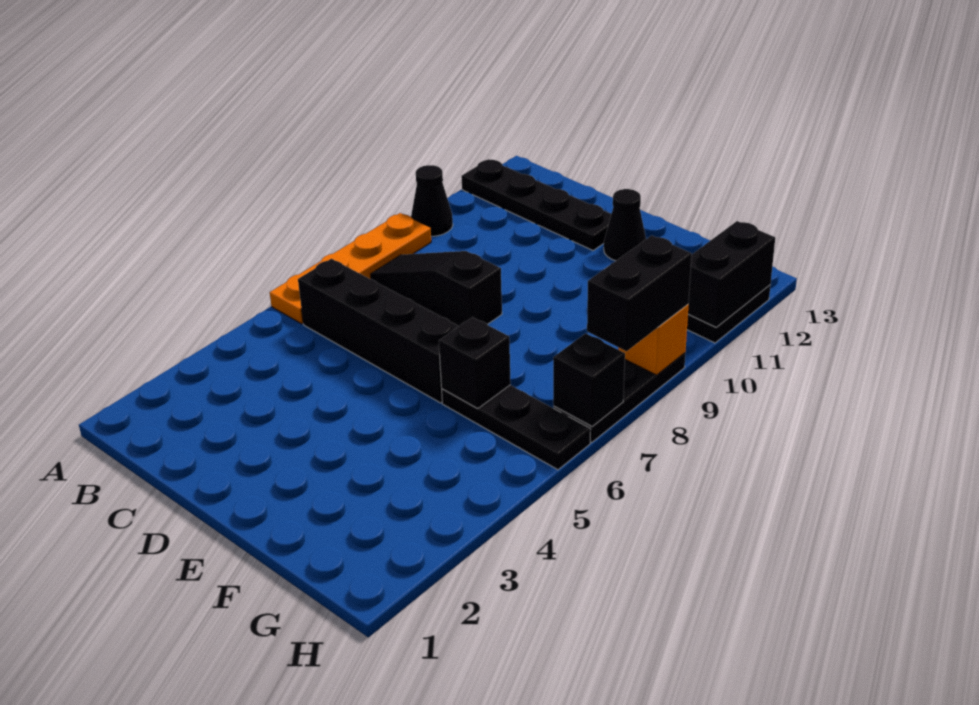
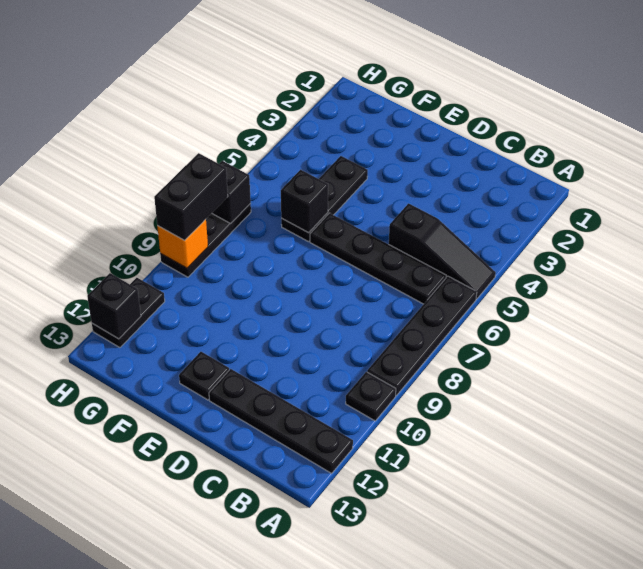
orange 1x4 plate [270,213,431,324] -> black 1x4 plate [367,276,477,396]
black 1x1 cone [411,165,453,236] -> black 1x1 plate [346,372,396,421]
black 1x4 brick [298,259,459,403] -> black 1x4 plate [310,213,446,304]
black 1x3 slope [371,251,502,326] -> black 1x3 slope moved to [389,203,496,299]
black 1x1 cone [604,189,646,261] -> black 1x1 plate [179,352,229,400]
black 1x3 plate [442,385,591,470] -> black 1x3 plate turned to [281,156,368,242]
black 1x2 brick [688,221,775,327] -> black 1x1 brick [87,273,141,339]

